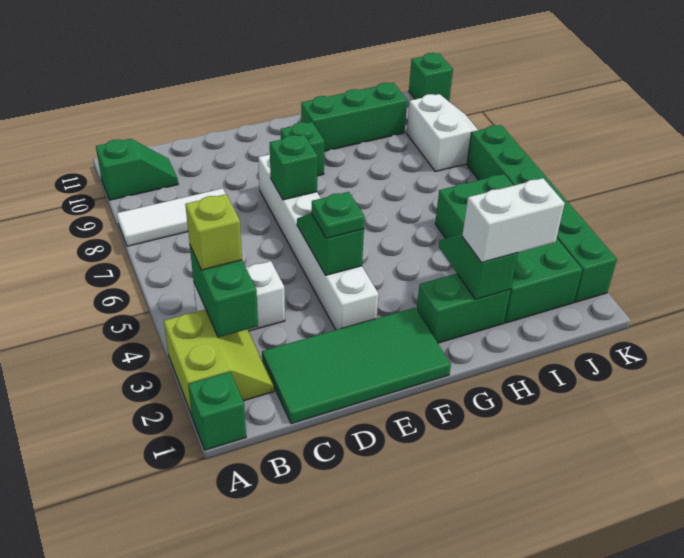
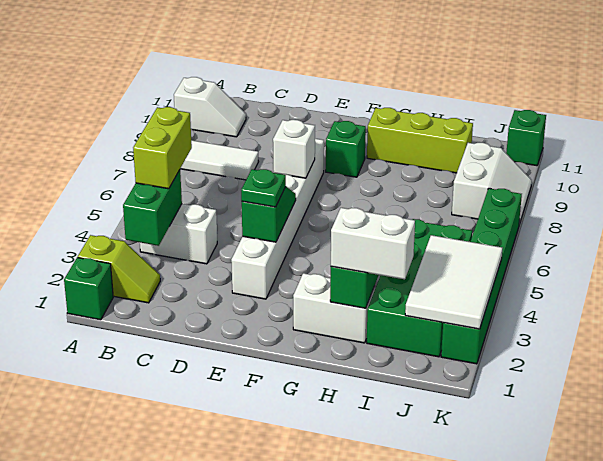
lime 2x2 slope [164,310,274,415] -> lime 1x2 slope [78,235,160,303]
green 1x2 slope [96,139,178,200] -> white 1x2 slope [174,77,246,137]
lime 1x1 brick [185,194,242,270] -> lime 1x2 brick [133,107,192,189]
green 2x4 tile [262,308,451,424] -> none
green 1x1 brick [270,135,318,200] -> white 1x1 brick [273,120,315,178]
green 1x2 brick [417,274,510,343] -> white 1x2 brick [293,273,375,343]
green 1x3 brick [301,83,407,151] -> lime 1x3 brick [367,108,473,173]
none -> white 2x3 tile [405,235,502,329]

